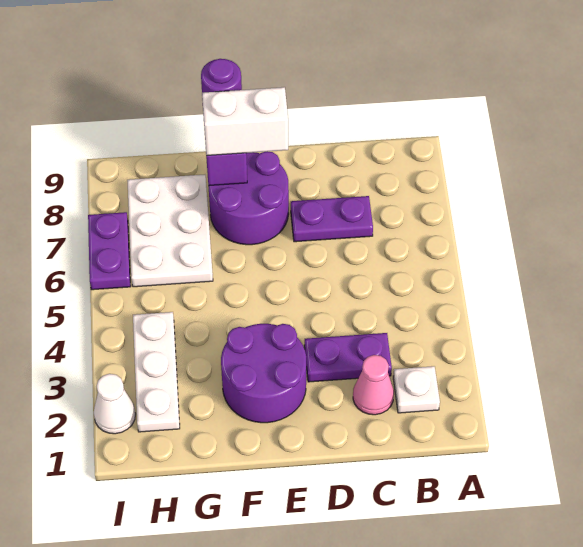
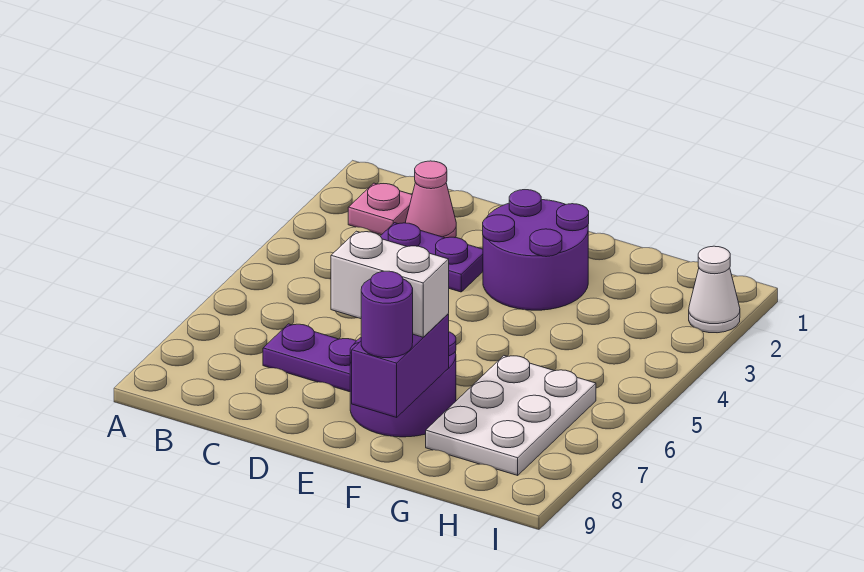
white 1x1 plate [393,366,440,413] -> pink 1x1 plate [348,183,412,235]
white 1x3 plate [133,312,180,432] -> none
purple 1x2 plate [88,212,131,290] -> none

